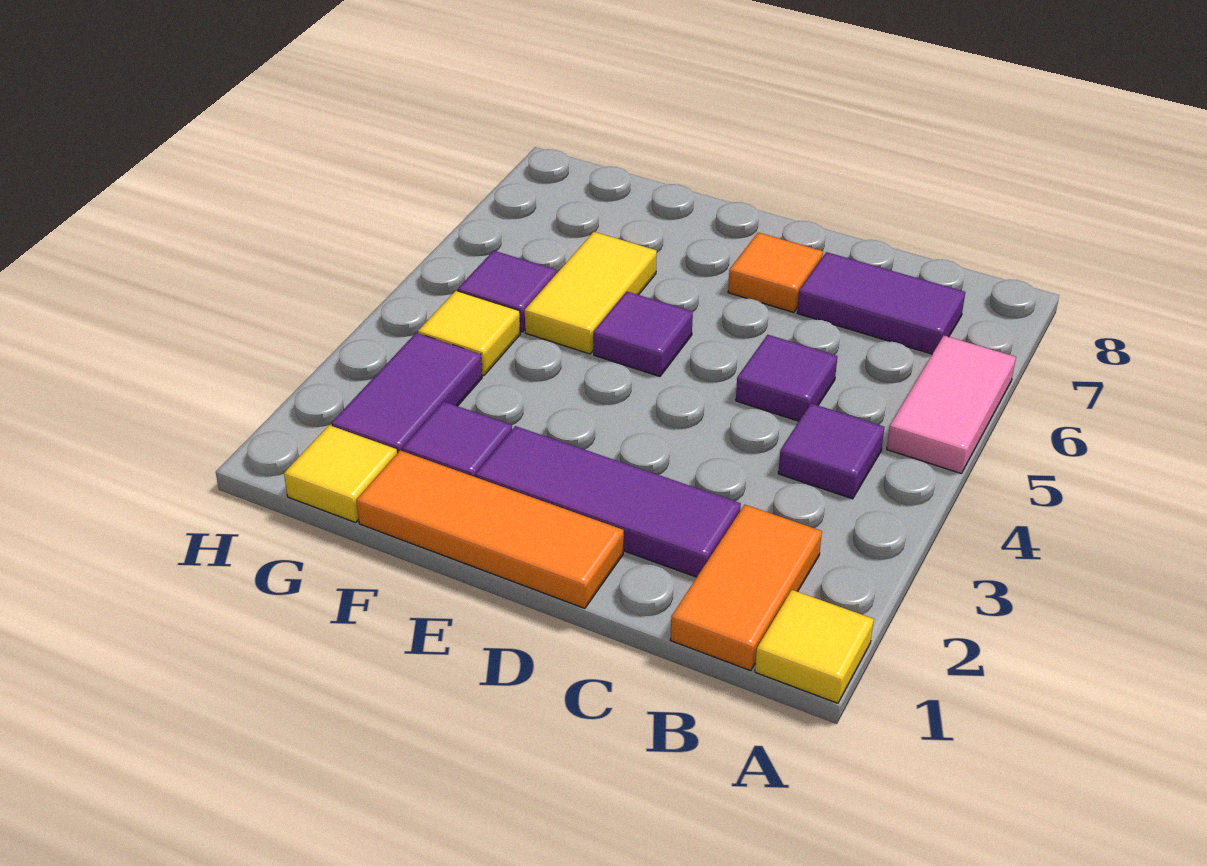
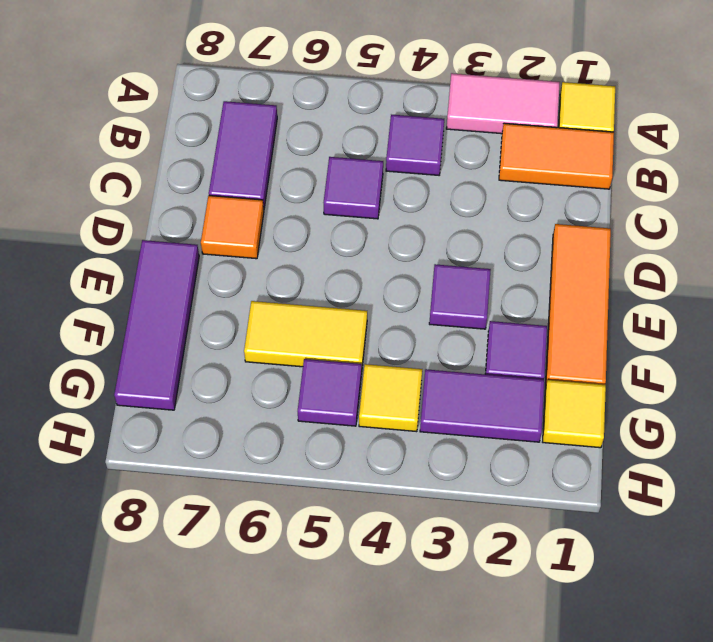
pink 1x2 tile [887,336,1016,474] -> pink 1x2 tile moved to [446,73,560,134]
purple 1x3 tile [476,426,741,577] -> purple 1x3 tile moved to [114,240,199,410]
purple 1x1 tile [593,292,693,376] -> purple 1x1 tile moved to [429,264,491,329]

